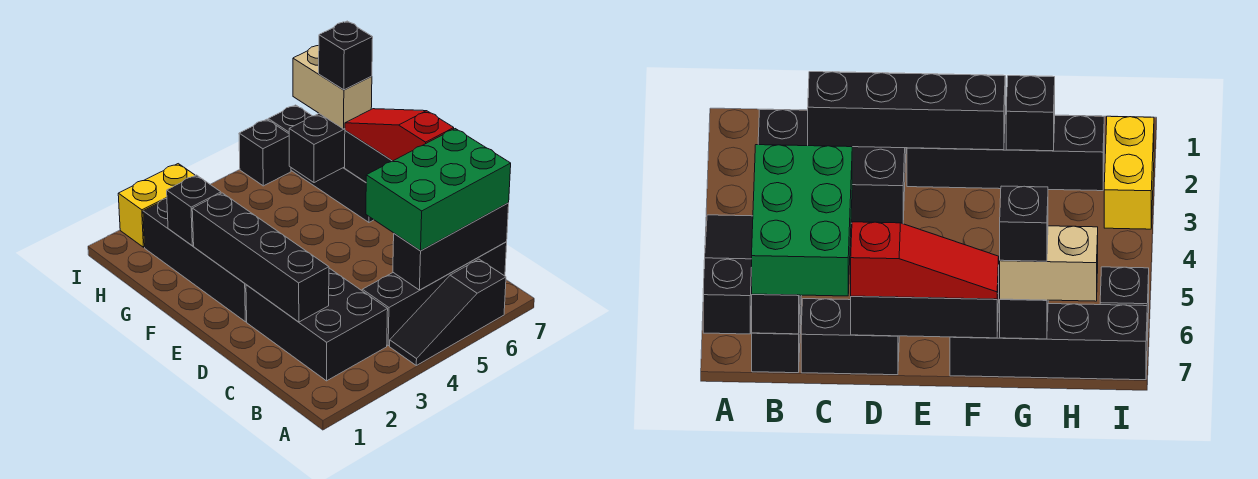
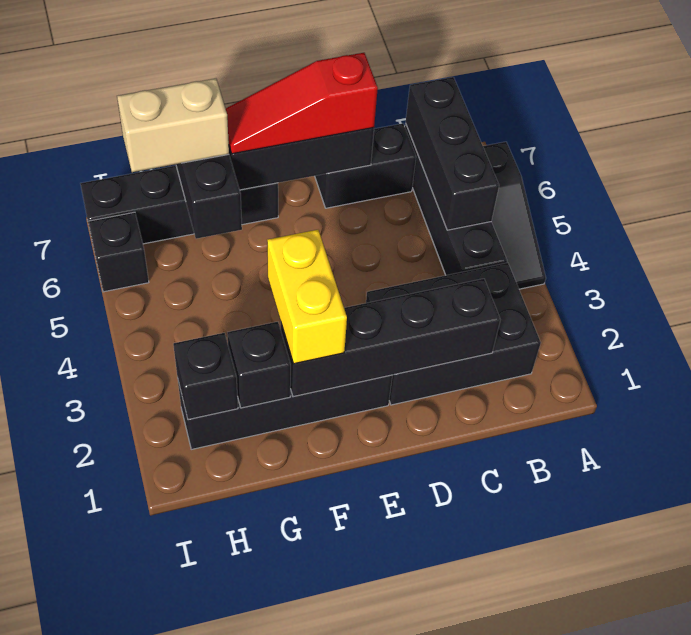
green 2x3 brick [366,129,511,251] -> none
black 1x1 brick [319,21,373,90] -> black 1x1 brick moved to [173,333,238,420]
yellow 1x2 brick [118,164,195,247] -> yellow 1x2 brick moved to [267,230,347,364]

